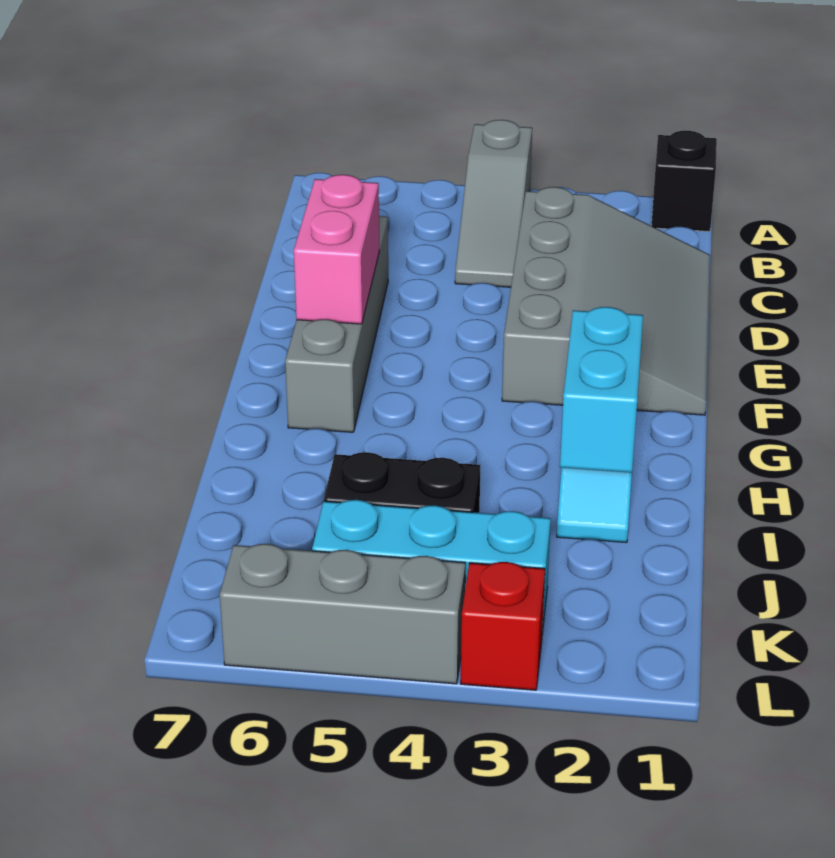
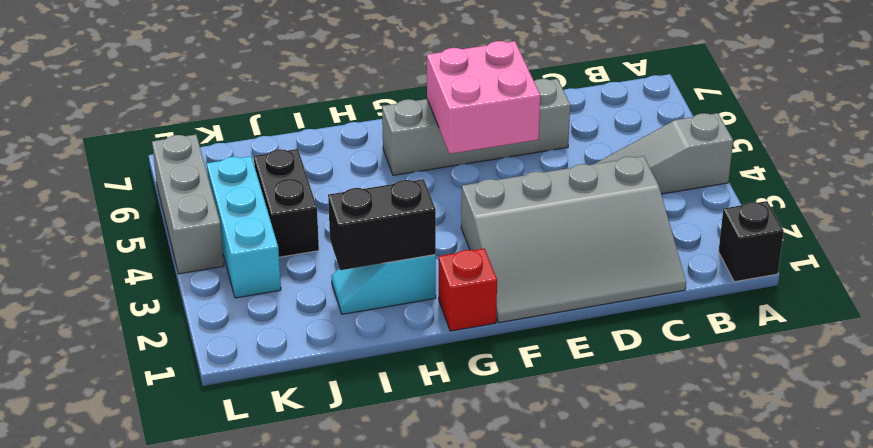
pink 1x2 brick [294,175,379,324] -> pink 2x2 brick [427,41,540,154]
cyan 1x2 brick [560,307,643,473] -> black 1x2 brick [328,179,436,270]
red 1x1 brick [461,562,545,690] -> red 1x1 brick moved to [439,248,497,331]

